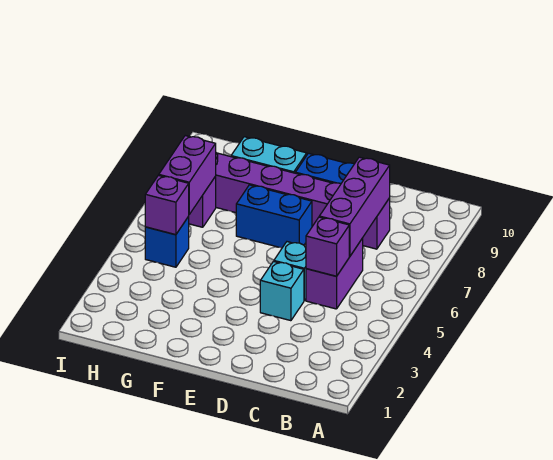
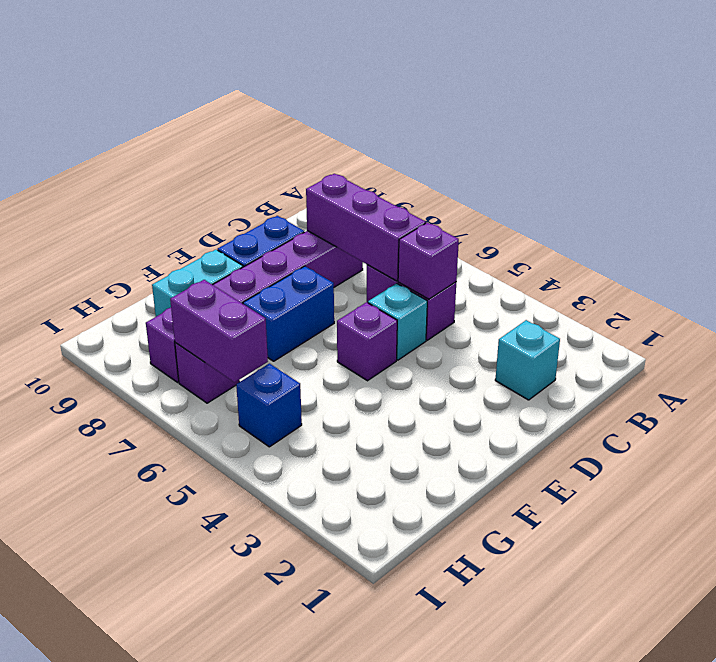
cyan 1x1 brick [260,262,304,321] -> cyan 1x1 brick moved to [495,320,560,400]
purple 1x1 brick [145,175,189,235] -> purple 1x1 brick moved to [337,302,397,381]

